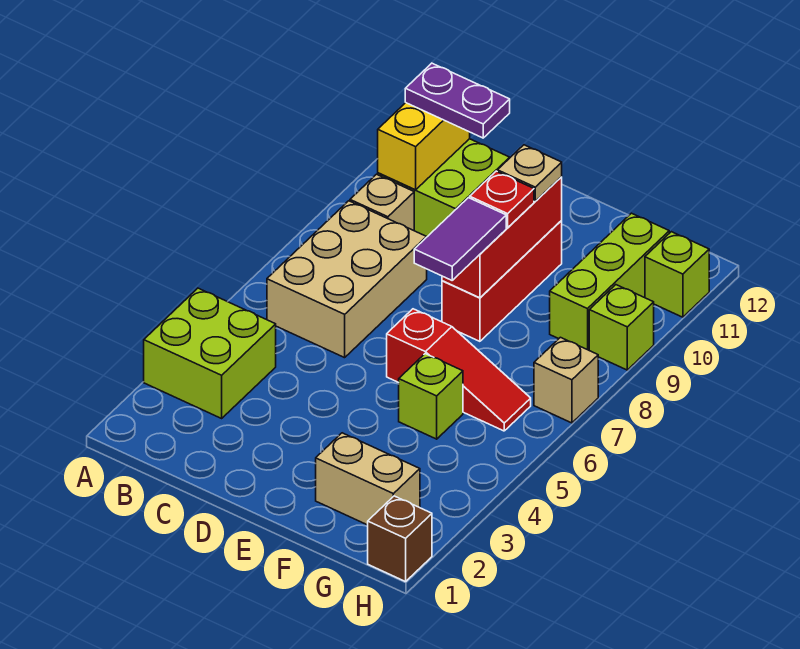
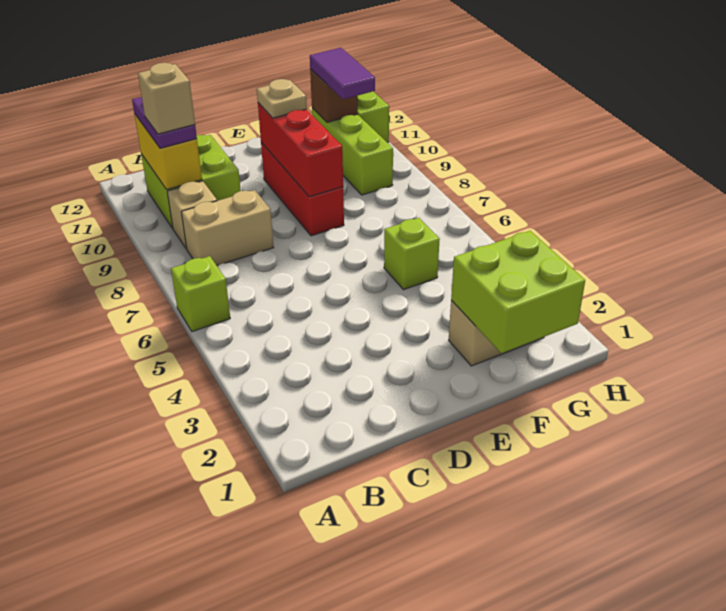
lime 2x2 brick [144,288,276,418] -> lime 2x2 brick moved to [451,231,585,353]
tan 2x3 brick [267,201,427,358] -> tan 1x2 brick [181,190,273,266]
purple 1x2 plate [405,63,510,138] -> purple 1x2 plate turned to [132,97,197,148]
red 1x3 slope [387,309,531,431] -> none
purple 1x2 tile [414,198,506,280] -> purple 1x2 tile moved to [310,48,375,99]
red 1x1 plate [470,171,534,228] -> none
brown 1x1 brick [368,496,432,582] -> brown 1x1 brick moved to [310,69,358,122]
tan 1x1 brick [534,337,598,423] -> tan 1x1 brick moved to [138,63,195,134]
lime 1x1 brick [589,285,654,370] -> lime 1x1 brick moved to [171,256,230,332]

